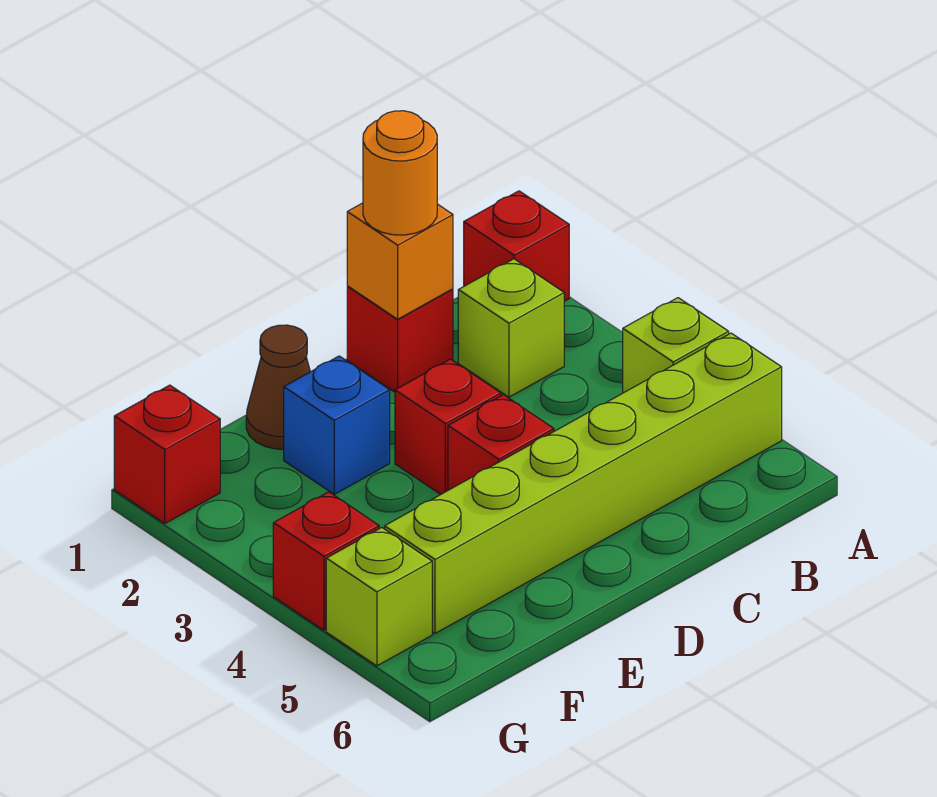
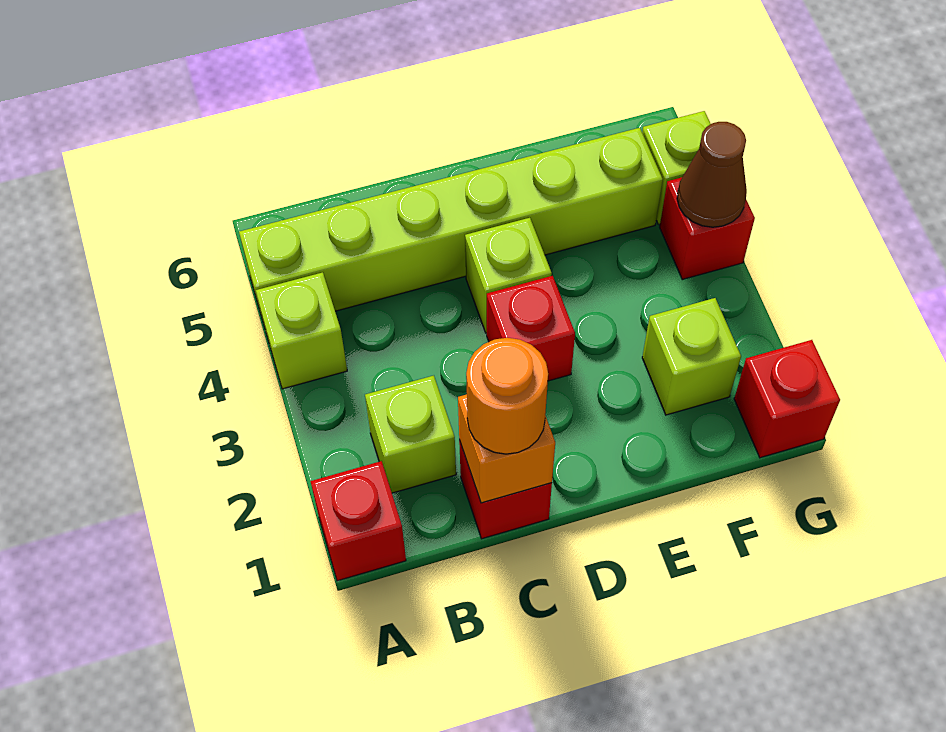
red 1x1 brick [448,395,554,490] -> lime 1x1 brick [465,218,552,333]
brown 1x1 cone [246,325,310,449] -> brown 1x1 cone moved to [677,122,747,227]
blue 1x1 brick [284,356,390,494] -> none
none -> lime 1x1 brick [642,298,741,415]

